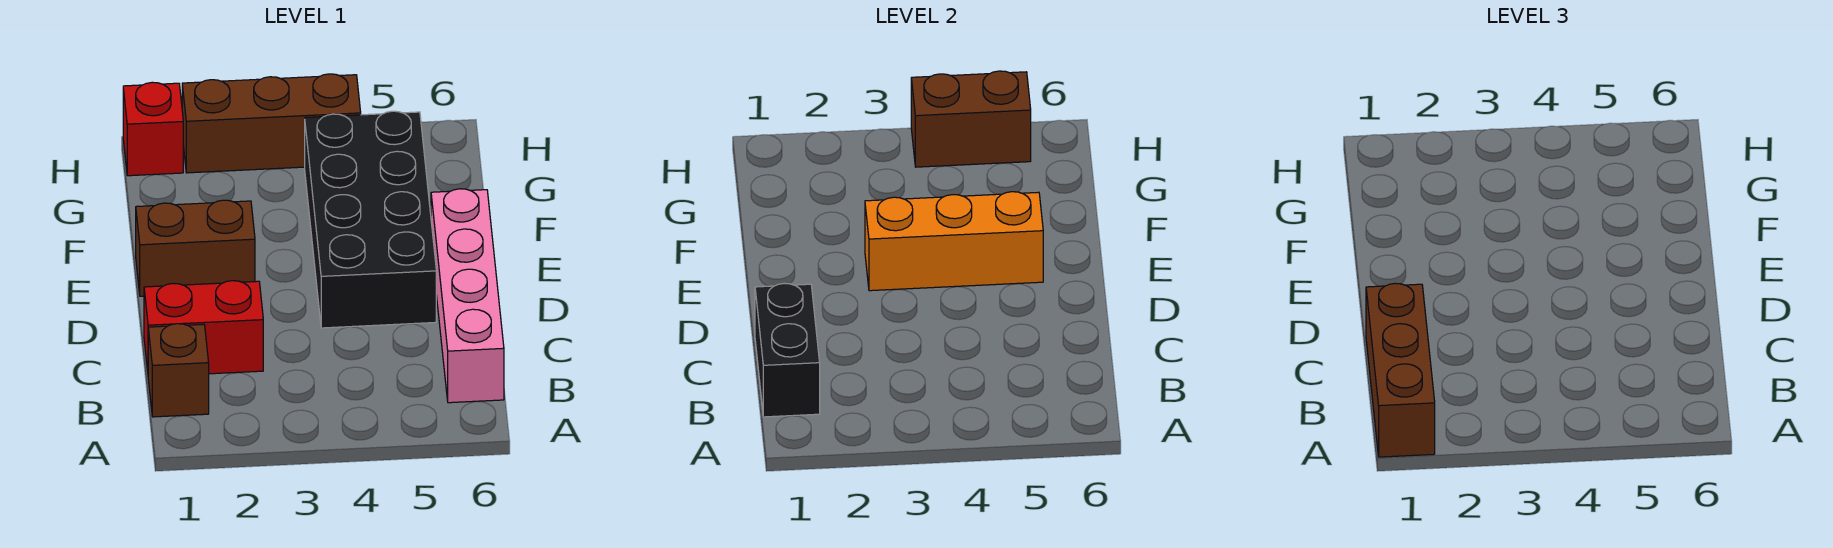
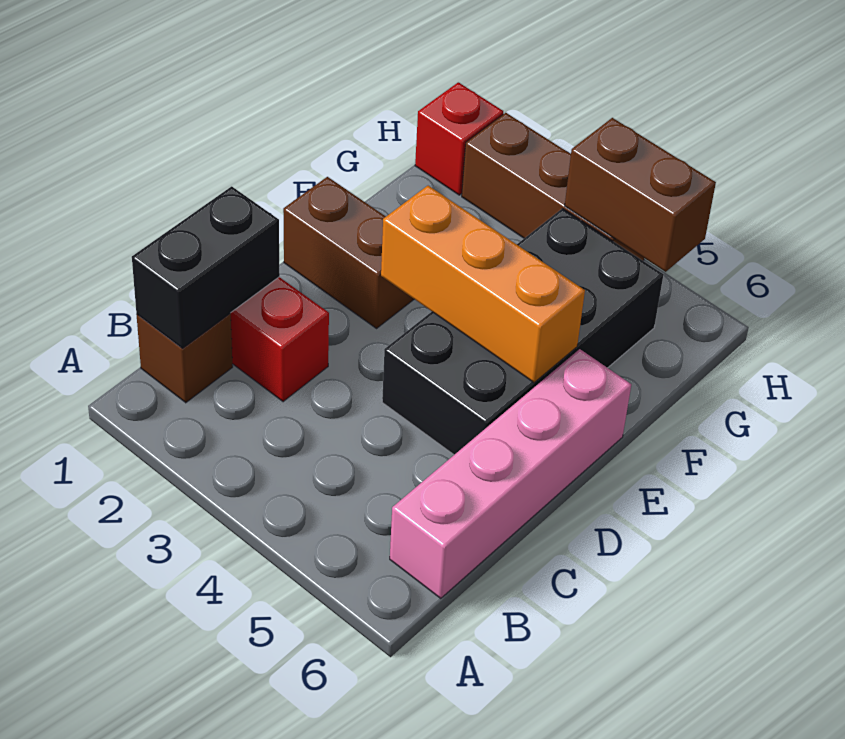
brown 1x3 brick [1366,283,1435,457] -> none

